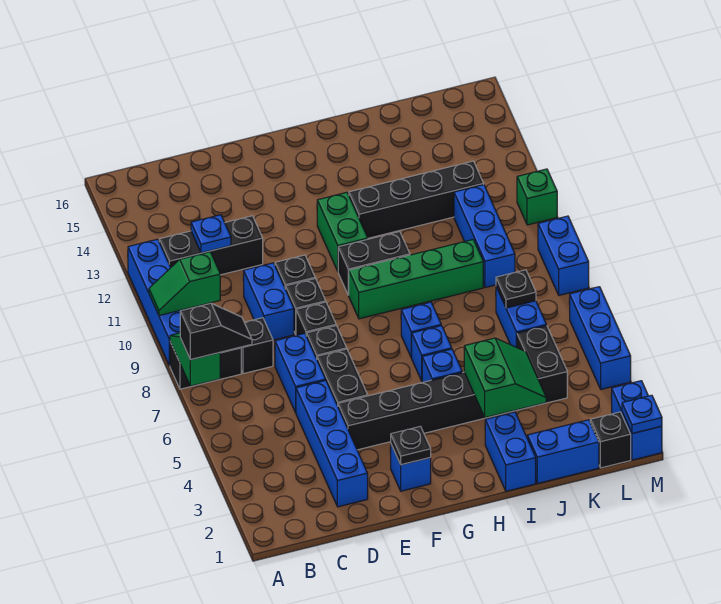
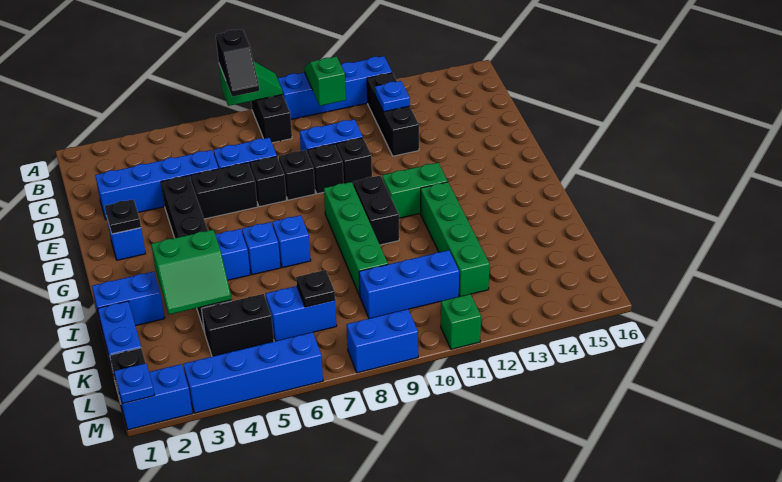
black 1x1 brick [241,318,273,374] -> none
black 1x4 brick [349,161,484,238] -> green 1x4 brick [421,182,490,297]
blue 1x3 brick [570,287,631,389] -> blue 1x4 brick [183,332,323,413]

